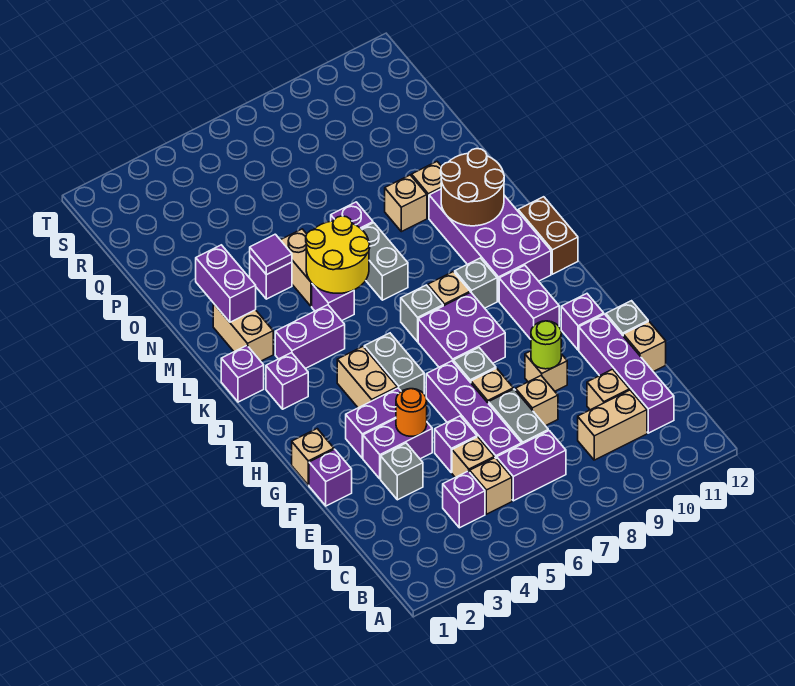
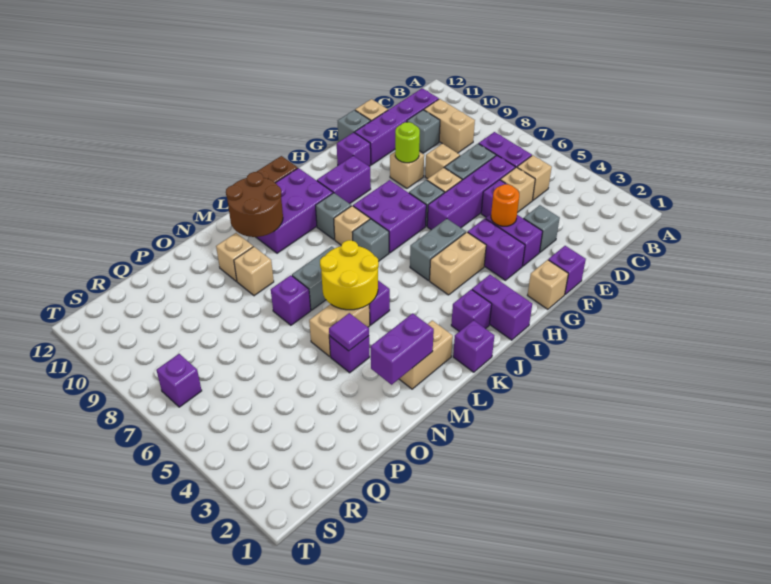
purple 1x1 brick [443,471,485,528] -> purple 1x1 brick moved to [156,354,202,407]
tan 1x1 brick [587,369,629,410] -> grey 1x1 brick [407,110,440,153]
purple 2x4 brick [429,189,551,301] -> purple 2x3 brick [256,168,333,253]
purple 1x2 brick [275,305,345,369] -> purple 1x2 brick moved to [472,275,532,340]

